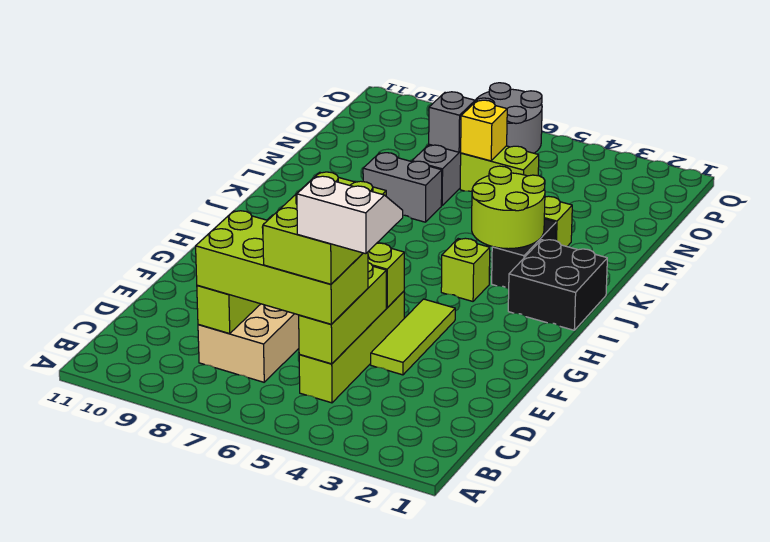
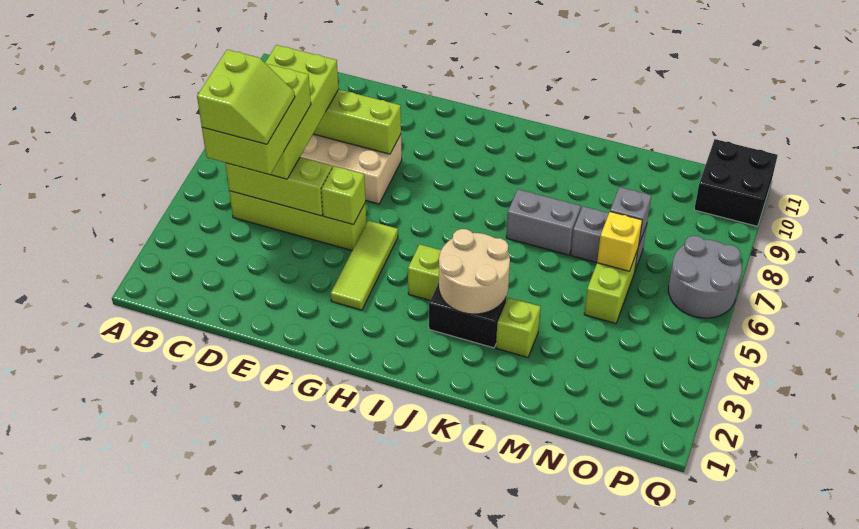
white 2x2 slope [297,176,403,254] -> lime 2x2 slope [197,50,295,144]
lime 2x3 brick [263,172,386,284] -> lime 2x3 brick turned to [202,63,311,175]
lime 1x3 tile [371,299,455,375] -> lime 1x3 tile turned to [331,221,398,310]
black 2x2 brick [508,240,607,330] -> black 2x2 brick moved to [694,139,778,226]
lime 2x2 round brick [472,166,545,249] -> tan 2x2 round brick [439,229,510,314]
grey 1x2 brick [363,153,442,222] -> grey 1x2 brick turned to [506,189,581,255]

